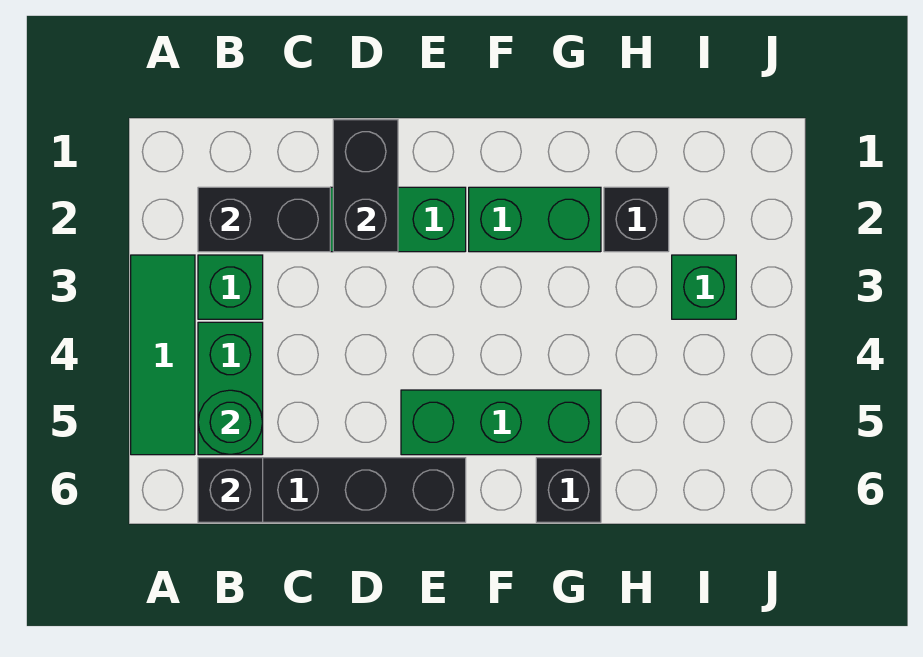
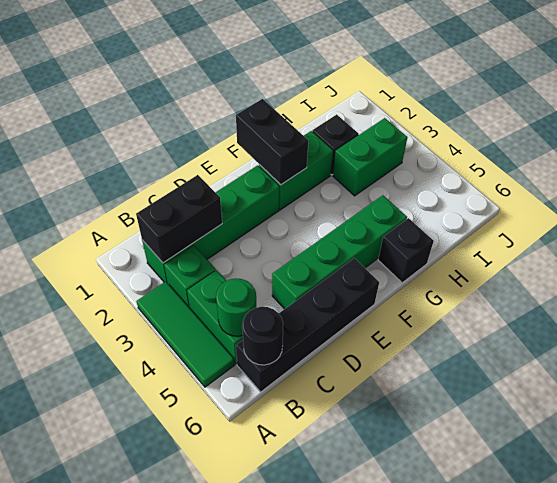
black 1x1 brick [198,458,263,522] -> black 1x1 round brick [242,307,283,365]
black 1x2 brick [333,120,398,252] -> black 1x2 brick moved to [236,99,308,185]
green 1x3 brick [401,390,601,455] -> green 1x4 brick [272,195,407,309]
green 1x1 brick [672,255,736,319] -> green 1x2 brick [333,118,407,196]

